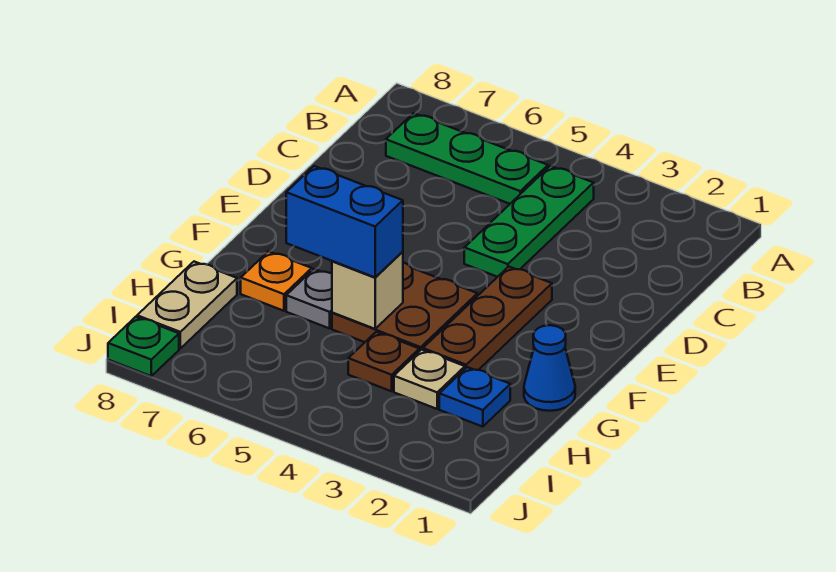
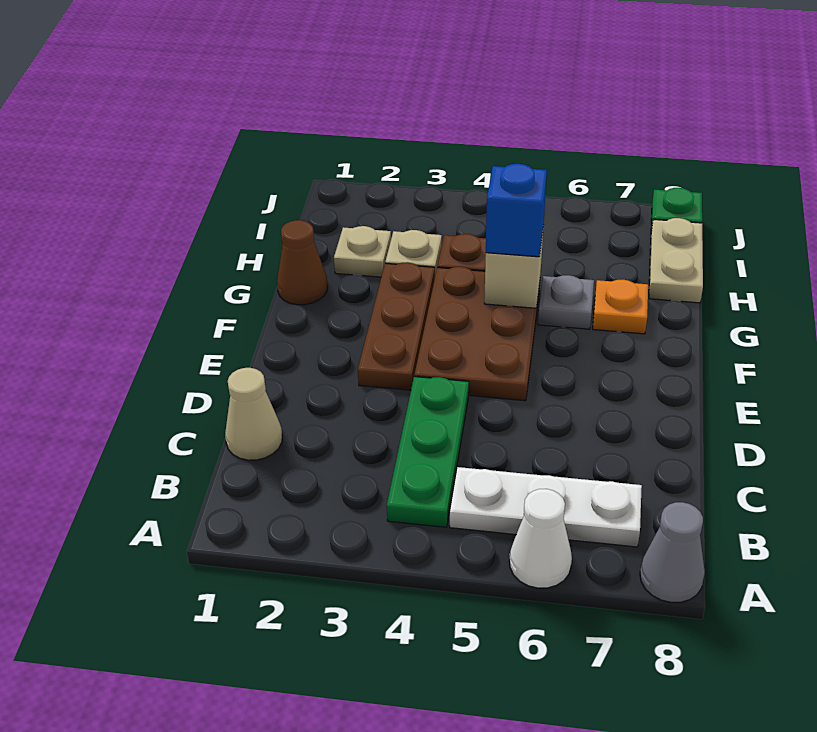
none -> white 1x1 cone [510,489,572,588]
none -> grey 1x1 cone [640,502,705,602]
green 1x3 plate [386,113,548,204] -> white 1x3 plate [450,467,642,547]
none -> tan 1x1 cone [225,368,282,460]
brown 2x2 plate [332,263,477,351] -> brown 2x3 plate [414,267,540,401]
blue 1x1 cone [524,325,575,411] -> brown 1x1 cone [277,220,328,305]
blue 1x2 brick [286,166,403,277] -> blue 1x1 brick [486,164,547,257]
blue 1x1 plate [439,367,510,427] -> tan 1x1 plate [334,226,391,277]

